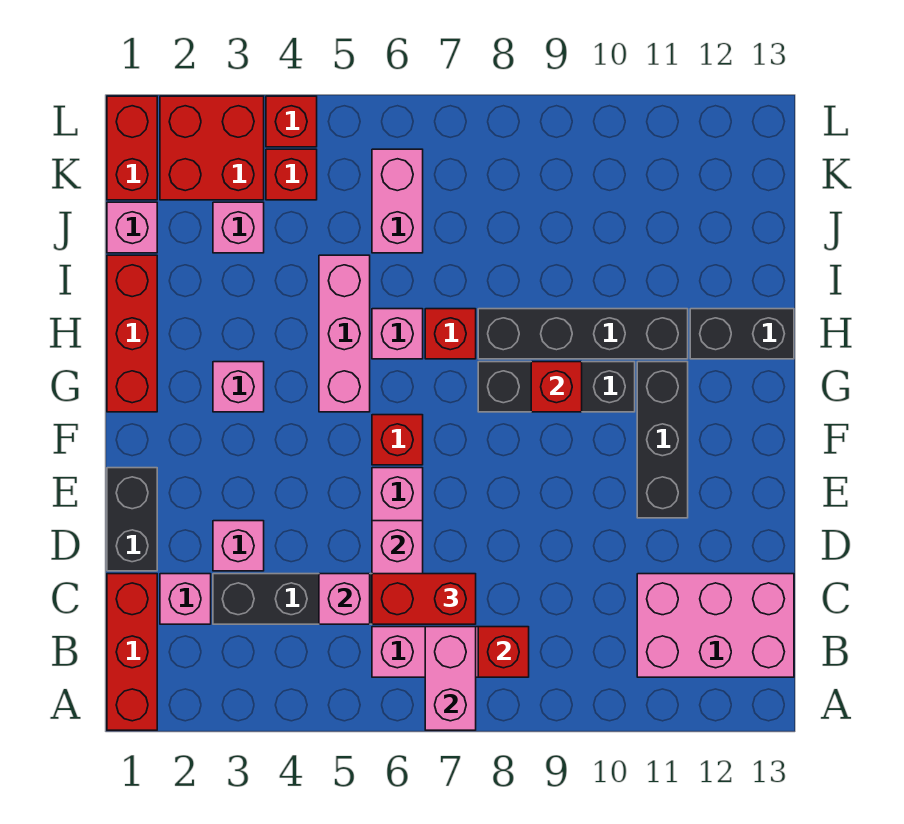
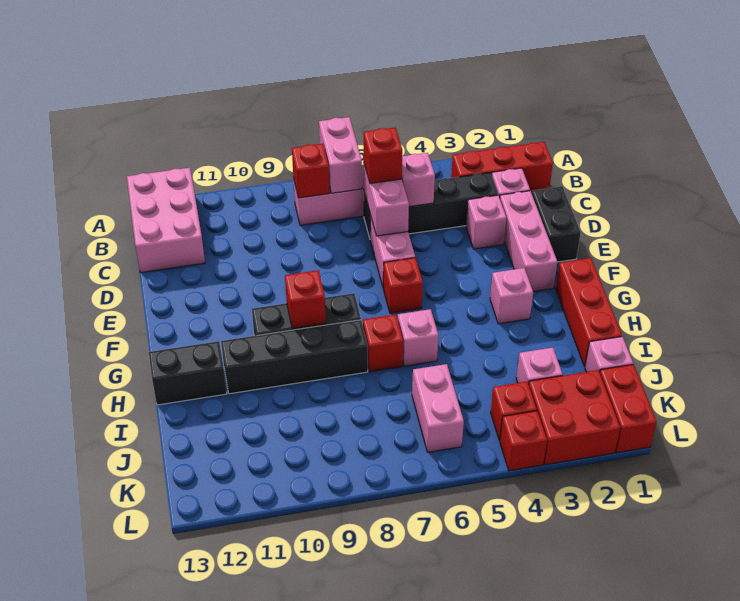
red 1x3 brick [107,574,157,730] -> red 1x3 brick turned to [451,142,553,192]
pink 2x3 brick [637,574,794,677] -> pink 2x3 brick turned to [127,168,205,273]
red 1x2 brick [372,574,476,624] -> red 1x1 brick [364,128,402,183]
black 1x3 brick [637,362,688,518] -> none
pink 1x3 brick [319,255,370,412] -> pink 1x3 brick moved to [500,191,557,292]

